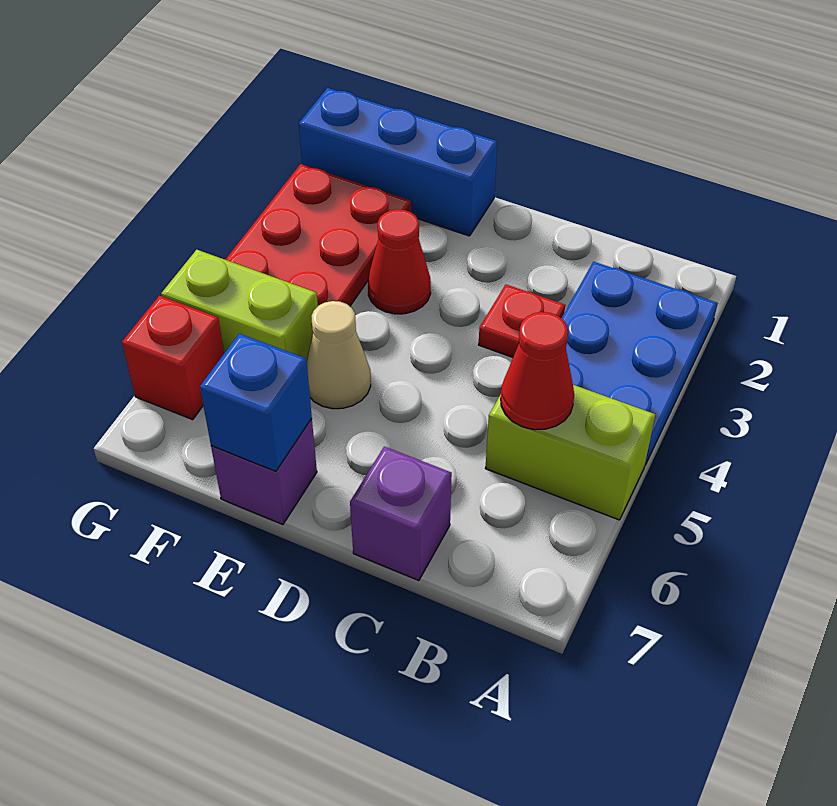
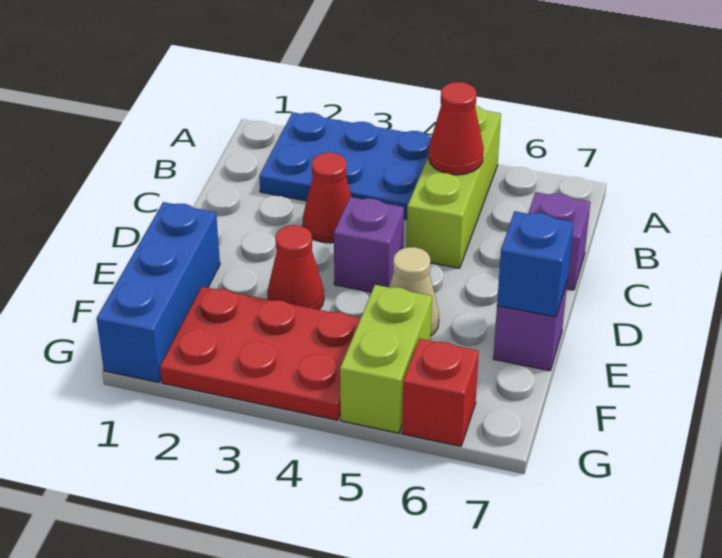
lime 1x2 brick [485,385,655,520] -> lime 1x3 brick [407,106,501,268]
red 1x1 plate [479,285,565,357] -> red 1x1 cone [303,152,351,243]
none -> purple 1x1 brick [334,197,404,292]

